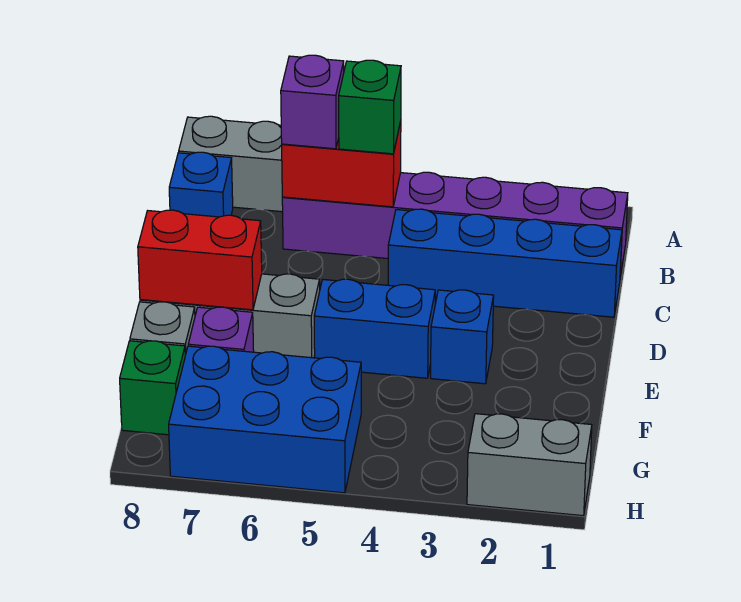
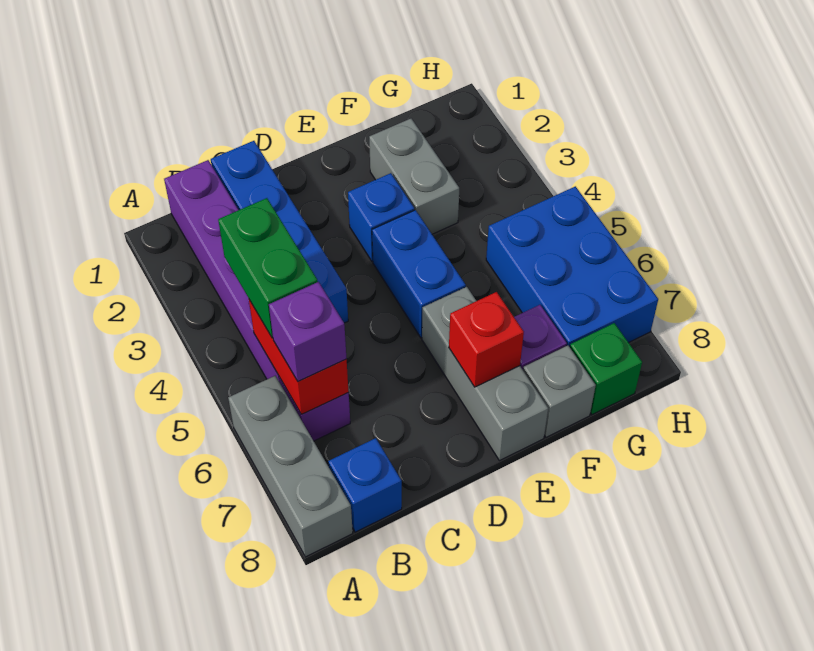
green 1x1 brick [339,60,401,154] -> green 1x2 brick [218,198,318,338]
red 1x2 brick [138,210,262,310] -> red 1x1 brick [449,292,524,387]
grey 1x2 brick [467,414,592,516] -> grey 1x2 brick moved to [369,119,459,234]

